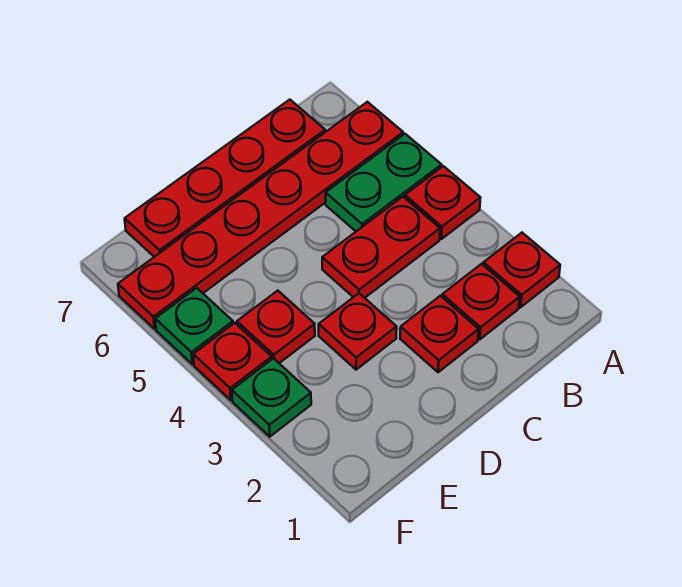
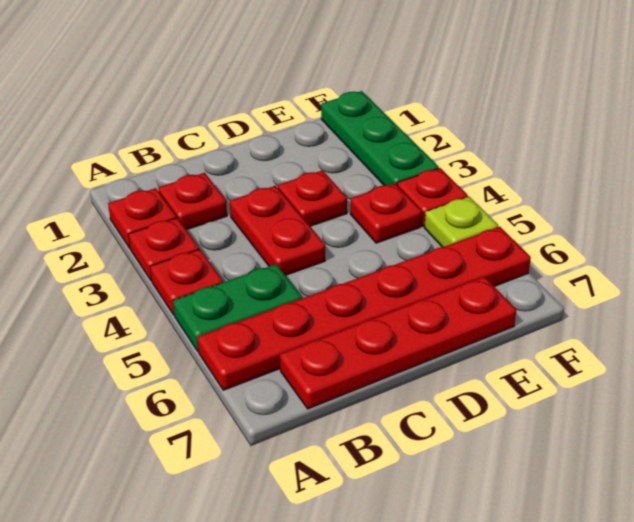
red 1x2 plate [322,197,440,298] -> red 1x2 plate turned to [230,186,325,276]
red 1x1 plate [400,296,479,372] -> red 1x1 plate moved to [129,218,199,281]
green 1x1 plate [232,358,311,437] -> green 1x3 plate [321,91,439,186]
green 1x1 plate [155,288,233,364] -> lime 1x1 plate [424,197,498,247]

